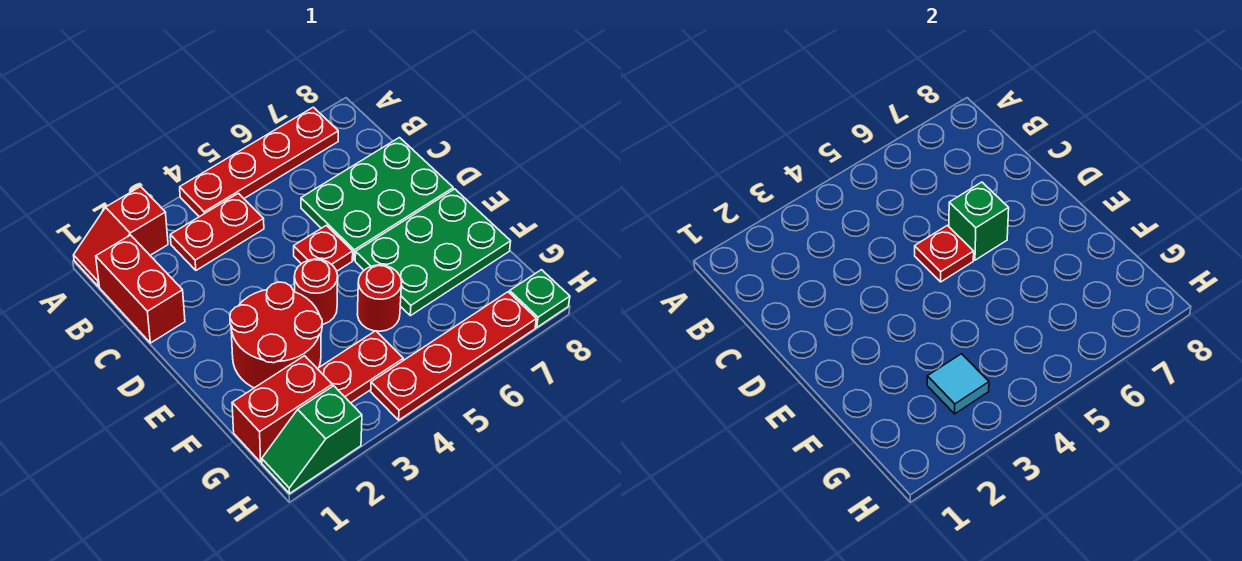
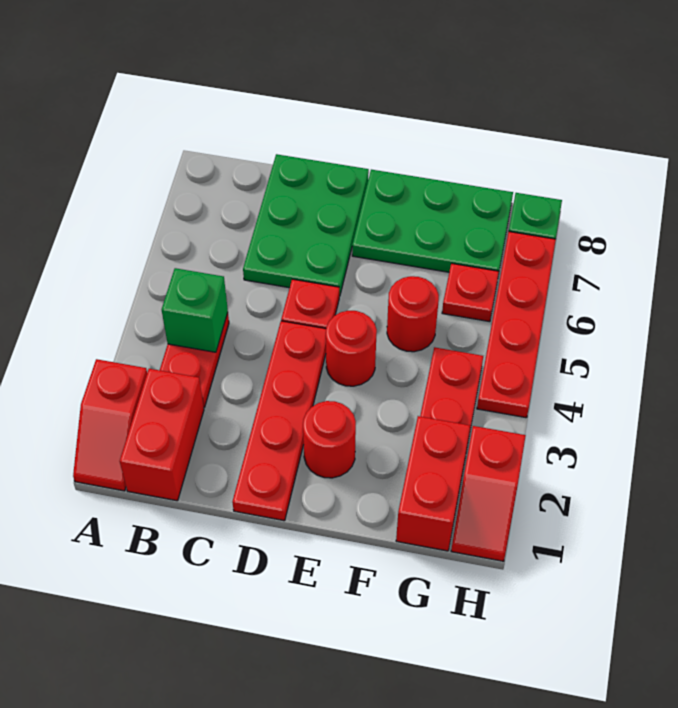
red 1x4 plate [180,107,338,217] -> red 1x4 plate moved to [232,321,326,521]
red 1x2 brick [96,235,185,343] -> red 1x2 brick turned to [120,369,204,501]
red 1x1 plate [915,225,974,282] -> red 1x1 plate moved to [442,263,499,322]
green 1x1 brick [949,182,1009,260] -> green 1x1 brick moved to [162,268,228,352]
red 2x2 round brick [230,282,322,388] -> red 1x1 round brick [303,401,356,478]
green 2x3 plate [355,189,511,316] -> green 2x3 plate turned to [352,170,513,275]
cyan 1x1 tile [927,354,989,414] -> none
green 1x2 slope [262,386,362,494] -> red 1x2 slope [451,426,526,561]

